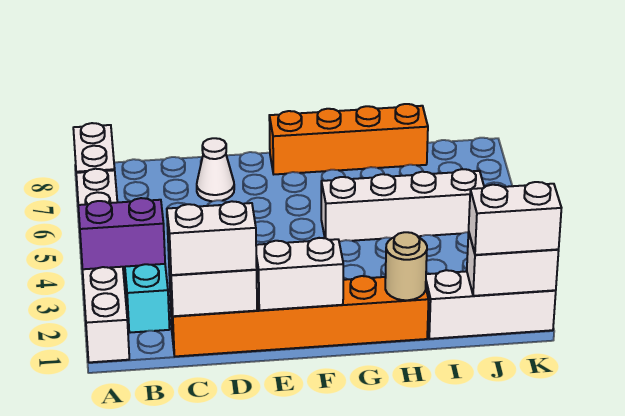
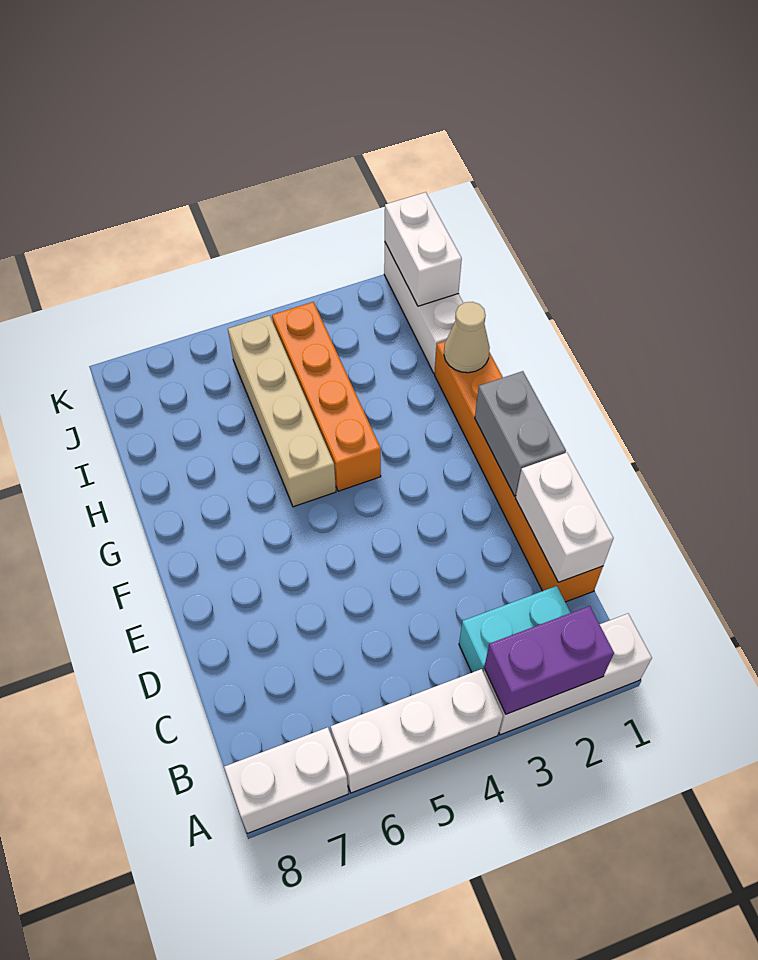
purple 1x2 brick [78,198,165,269] -> purple 1x2 brick turned to [484,606,614,714]
white 1x2 brick [167,201,257,275] -> none
white 1x1 cone [197,138,234,201] -> none
white 1x2 brick [256,238,343,310] -> grey 1x2 brick [475,371,566,496]
orange 1x4 brick [269,104,428,174] -> orange 1x4 brick moved to [272,302,381,491]
white 1x4 brick [321,169,484,242] -> tan 1x4 brick [228,315,336,507]
tan 1x1 round brick [385,232,427,300] -> tan 1x1 cone [444,302,490,373]
white 1x2 brick [469,182,561,255] -> none

